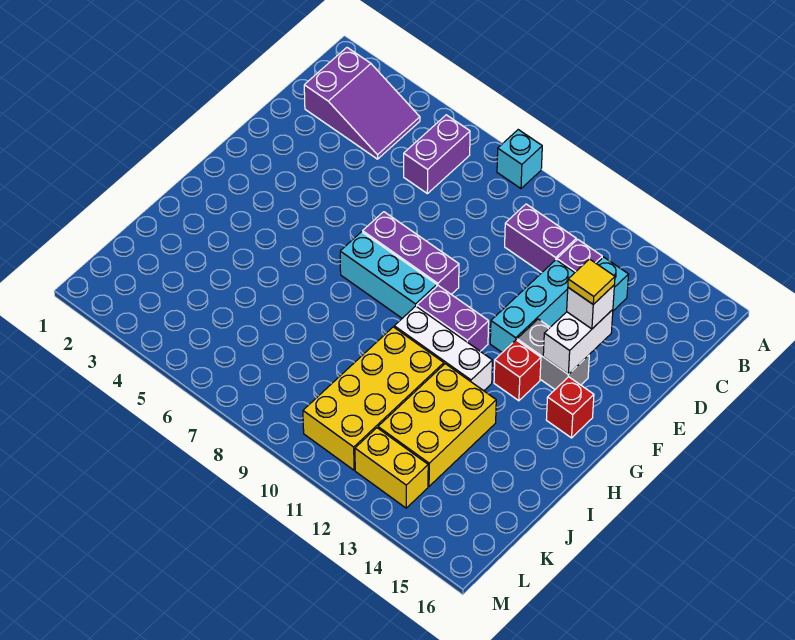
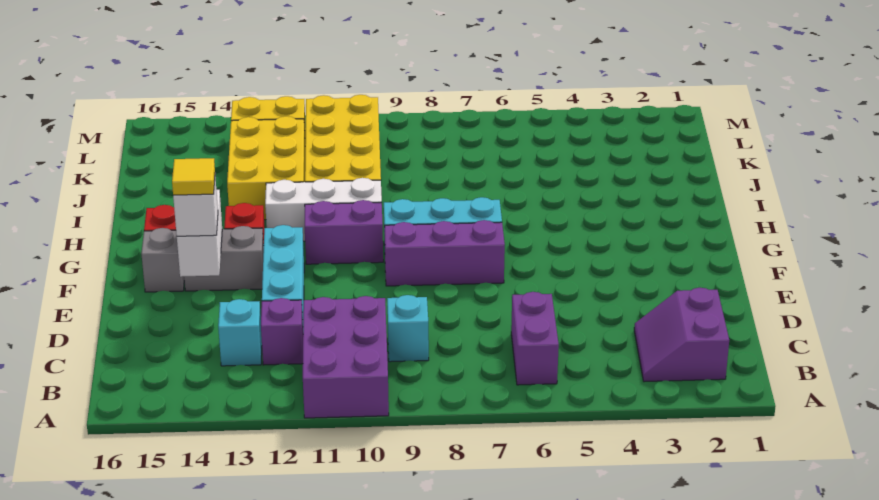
cyan 1x1 brick [497,130,542,188] -> cyan 1x1 brick moved to [387,295,429,362]
purple 2x3 slope [304,48,420,159] -> purple 2x2 slope [634,287,729,382]
purple 1x2 brick [505,204,576,273] -> purple 2x3 brick [303,296,389,418]
none -> grey 1x1 brick [141,228,184,292]

